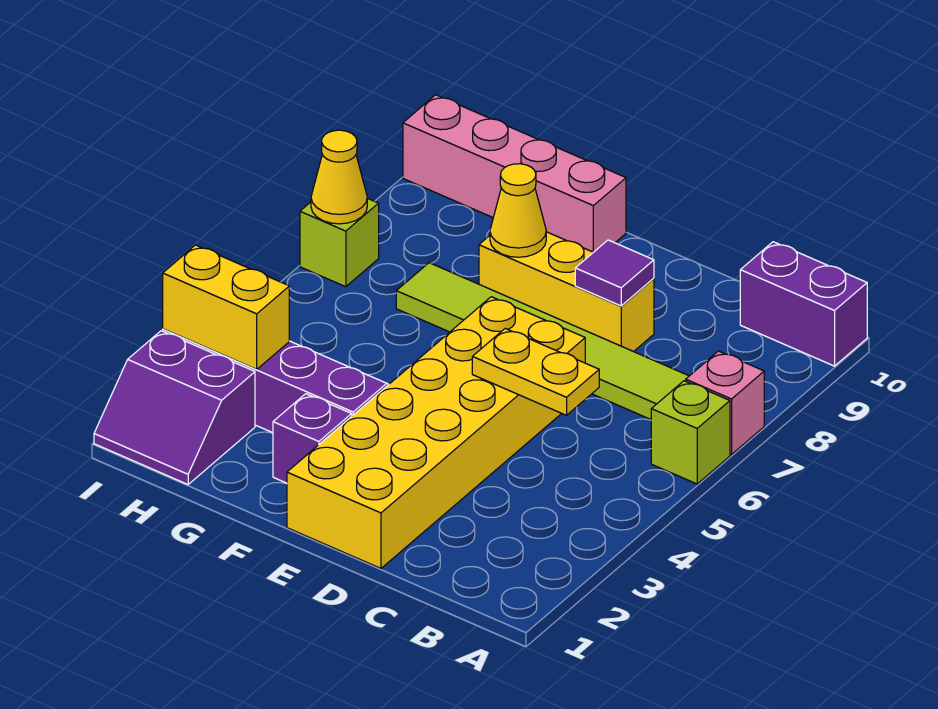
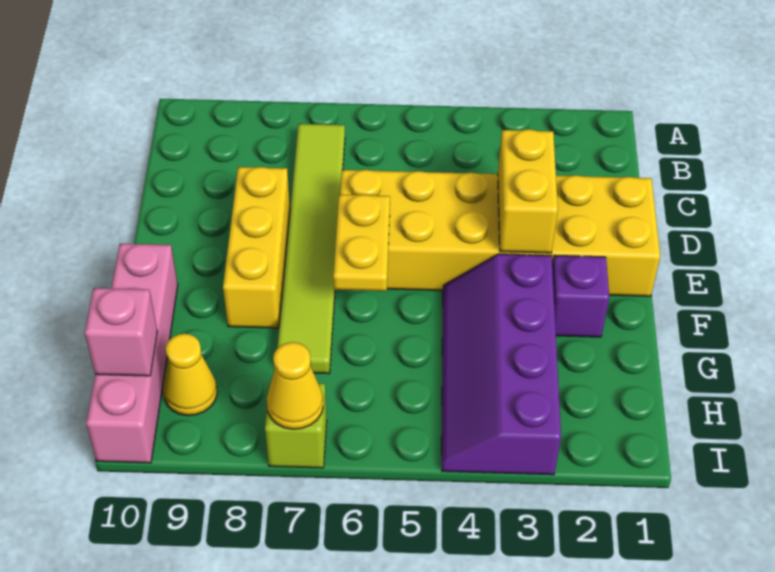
lime 1x1 brick [651,381,730,484] -> none
pink 1x1 brick [686,351,764,455] -> pink 1x1 brick moved to [85,288,157,376]
purple 1x2 brick [740,242,867,366] -> none
yellow 1x2 plate [472,329,599,415] -> yellow 1x2 plate moved to [333,195,390,291]
purple 1x1 tile [575,240,654,306] -> none
yellow 1x1 cone [490,164,546,257] -> yellow 1x1 cone moved to [163,334,217,416]
purple 2x2 slope [94,331,255,484] -> none
yellow 1x2 brick [163,245,289,369] -> yellow 1x2 brick moved to [498,129,558,253]

